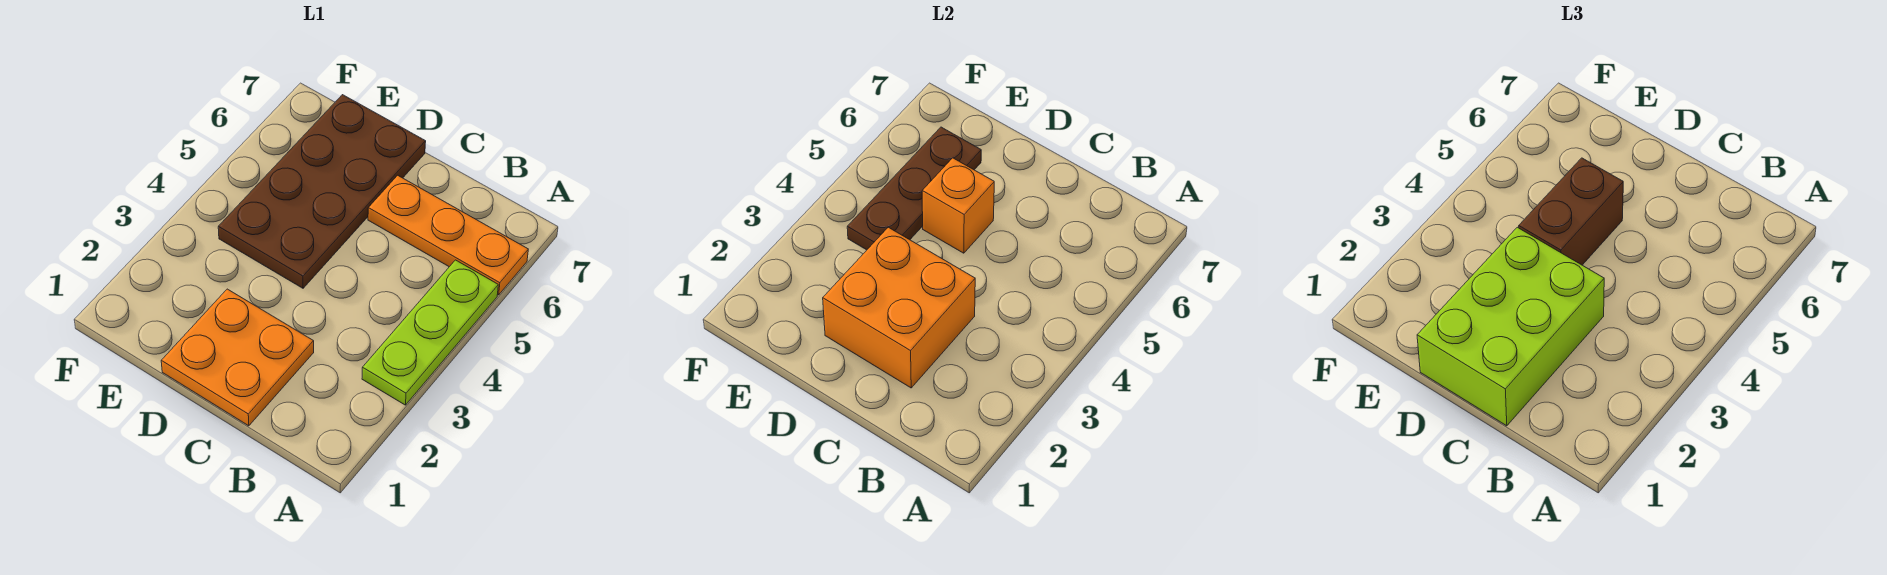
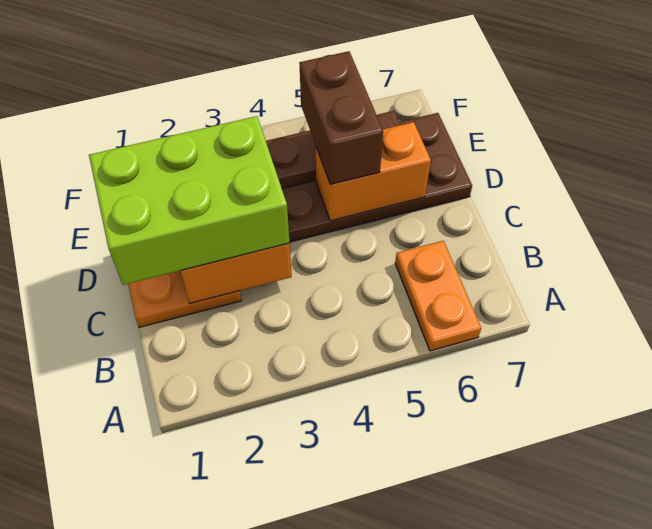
lime 1x3 plate [362,260,498,405] -> none
orange 1x3 plate [368,175,528,295] -> orange 1x2 plate [395,241,481,351]
brown 1x2 brick [1519,158,1623,265] -> brown 1x2 brick turned to [299,51,383,184]
orange 1x1 brick [922,158,994,253] -> orange 1x2 brick [316,122,431,221]

